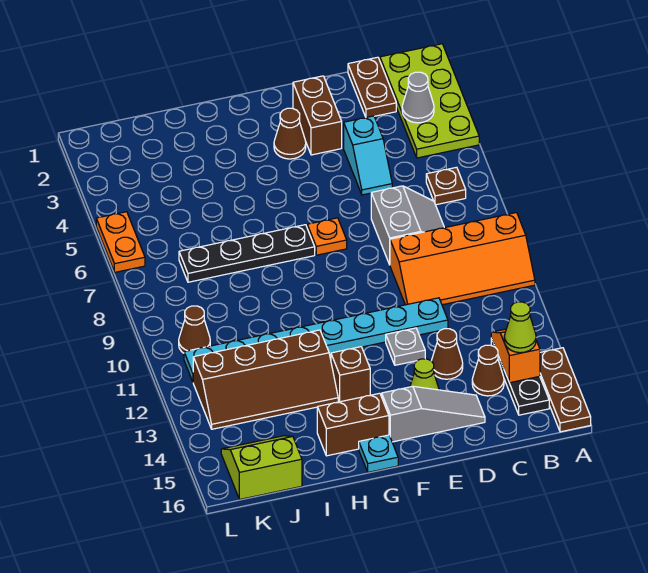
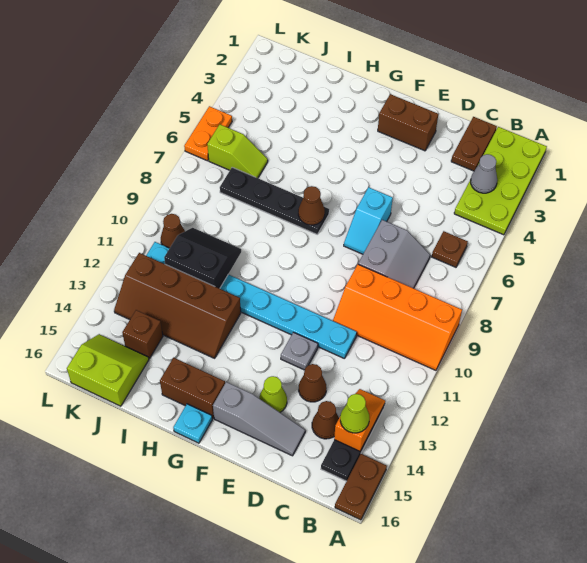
brown 1x3 plate [540,348,591,432] -> brown 1x2 plate [335,454,387,520]
cyan 1x2 slope [344,116,392,195] -> cyan 1x2 slope moved to [344,187,393,254]
brown 1x2 brick [293,76,342,155] -> brown 1x2 brick turned to [378,94,438,151]
brown 1x1 cone [274,108,306,159] -> brown 1x1 cone moved to [298,186,325,225]
orange 1x1 plate [307,218,347,255] -> none
brown 1x1 brick [331,347,370,402] -> brown 1x1 brick moved to [122,310,163,358]
none -> black 2x2 slope [164,228,241,289]
none -> lime 1x2 slope [207,125,268,178]

